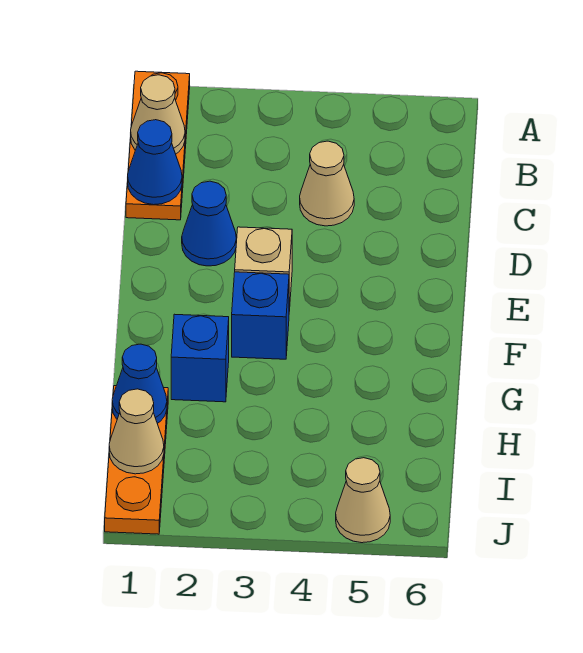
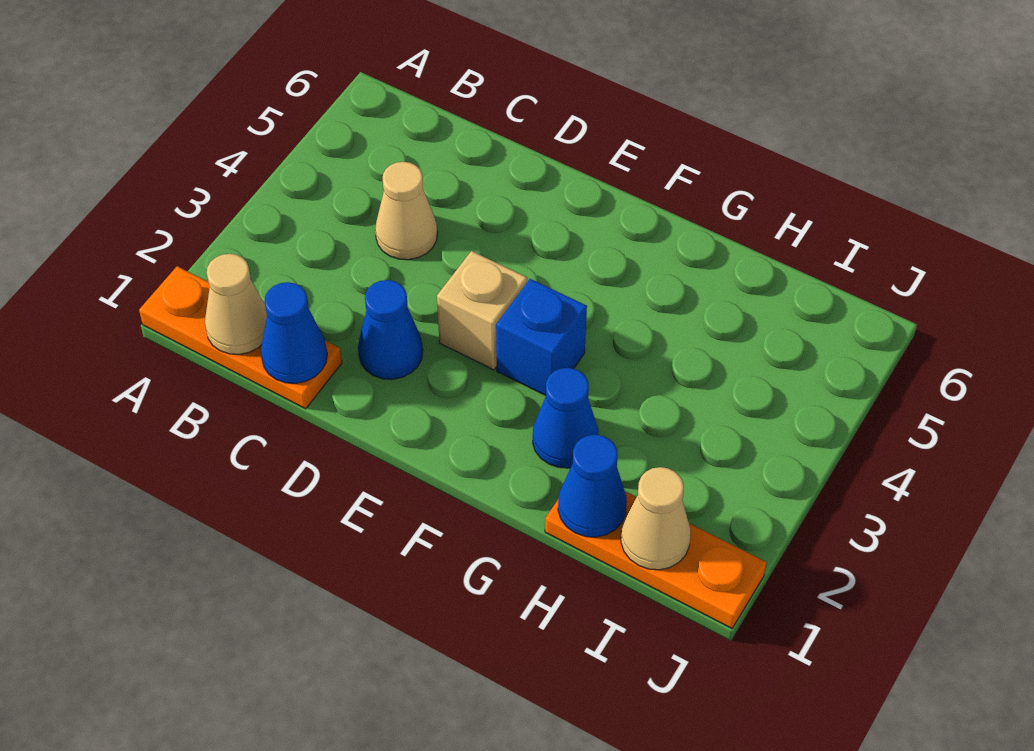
blue 1x1 brick [171,314,229,402] -> blue 1x1 cone [533,368,599,468]
tan 1x1 cone [336,458,390,543] -> none

